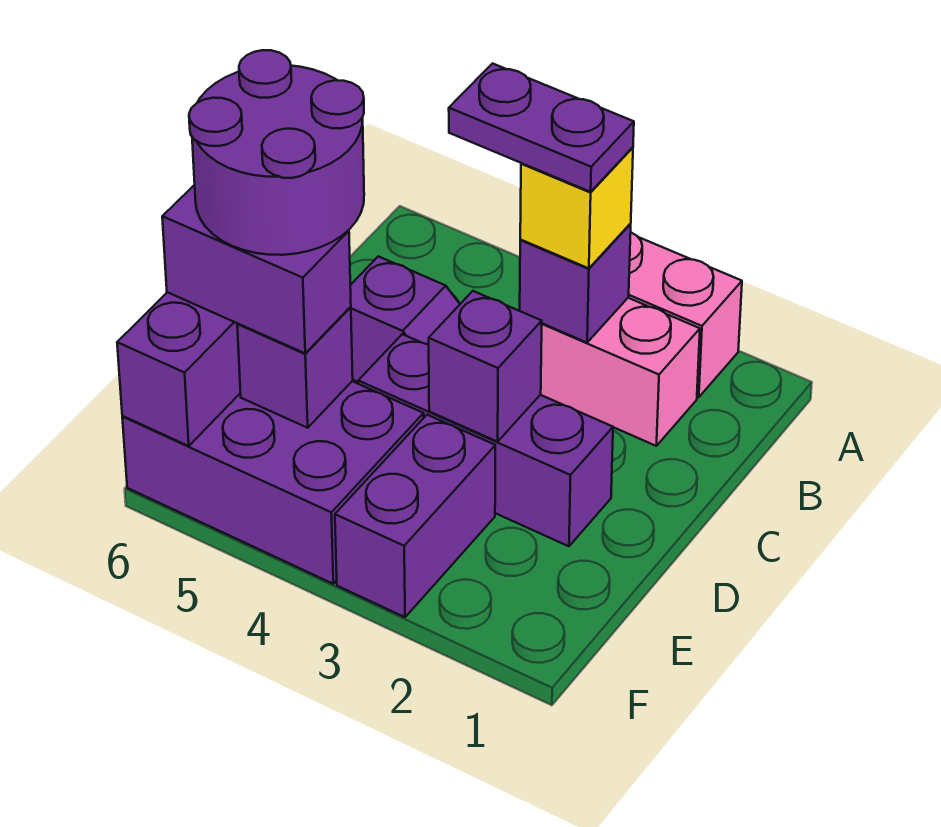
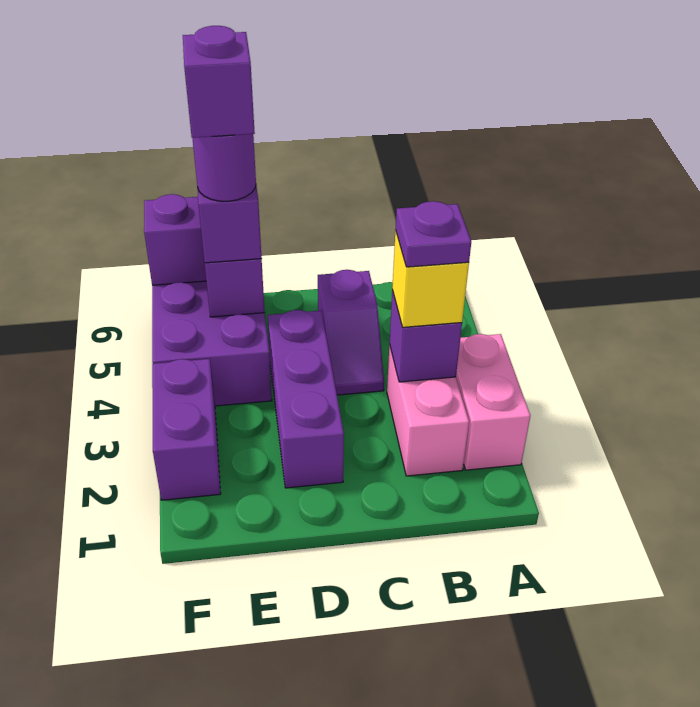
purple 1x2 plate [449,64,634,192] -> purple 1x1 plate [396,201,471,267]
purple 1x1 brick [429,291,542,442] -> purple 1x1 brick moved to [183,26,255,138]
purple 2x2 round brick [189,50,364,255] -> purple 1x1 round brick [192,134,256,201]
purple 1x2 brick [335,415,495,617] -> purple 1x2 brick turned to [152,359,221,500]

